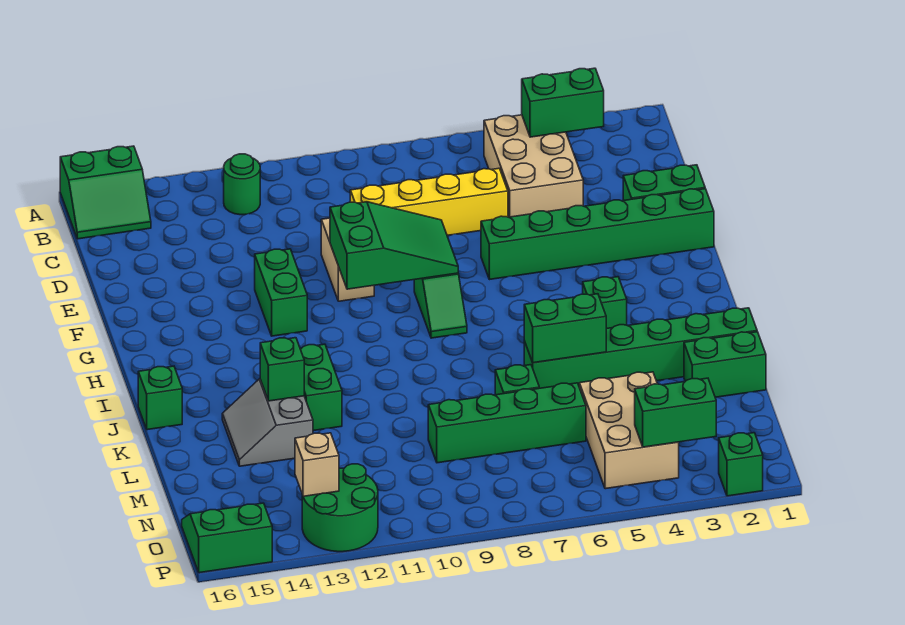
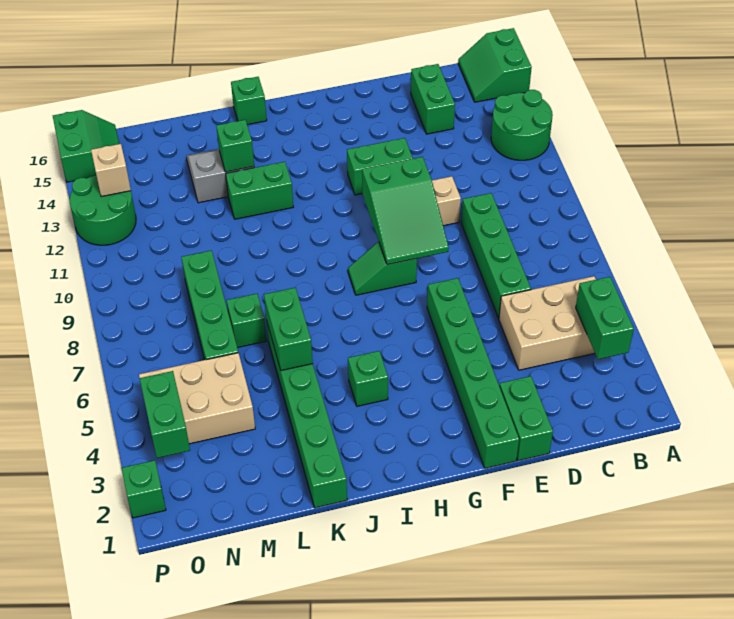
green 1x1 round brick [224,154,260,215] -> green 2x2 round brick [491,90,553,160]
yellow 1x4 brick [350,168,508,235] -> green 1x4 brick [461,193,531,318]
green 1x2 brick [684,332,766,398] -> green 1x2 brick moved to [411,64,455,134]

